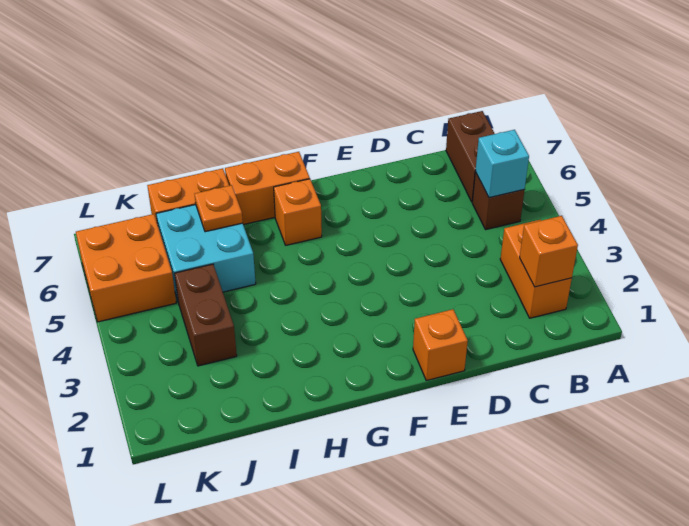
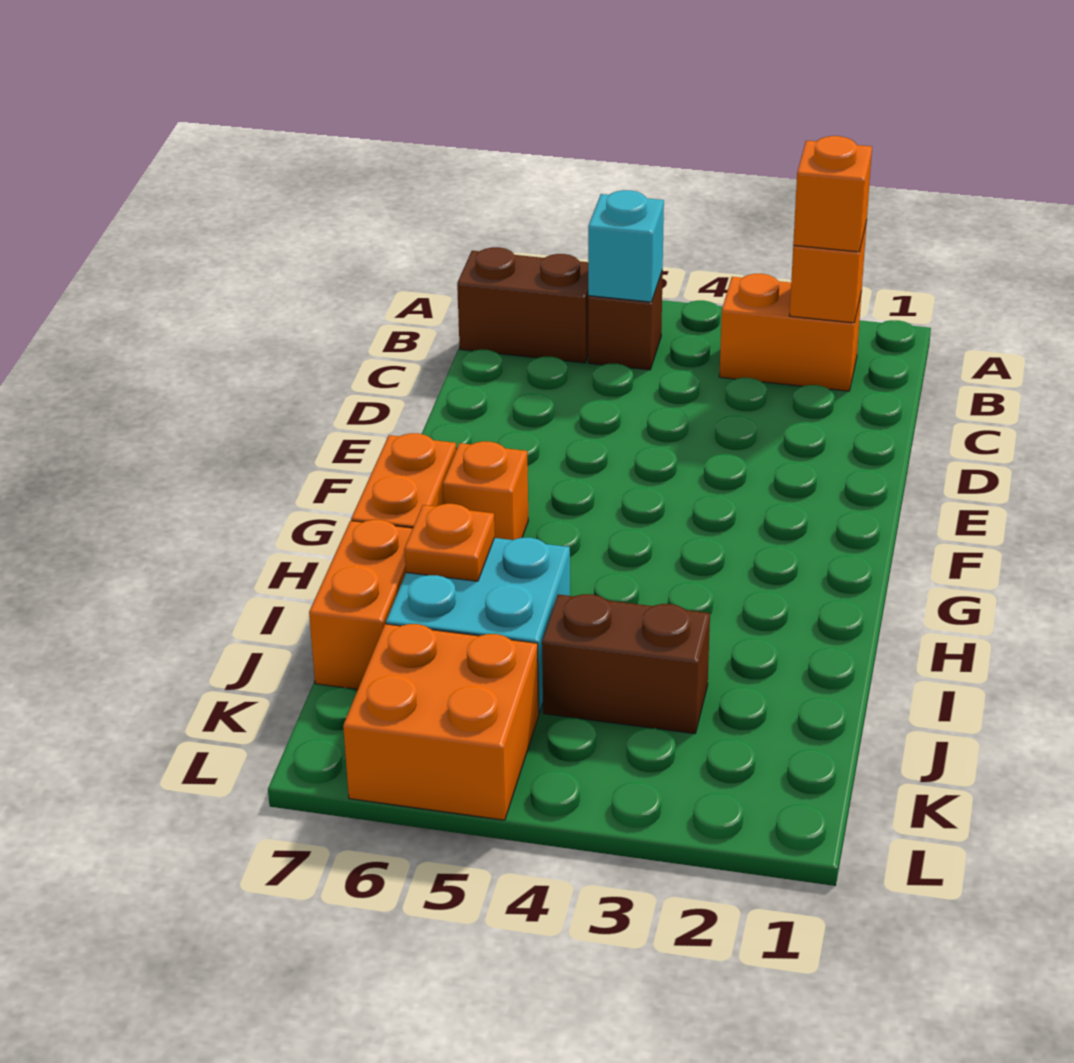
orange 1x1 brick [413,309,468,381] -> orange 1x1 brick moved to [793,136,872,252]

